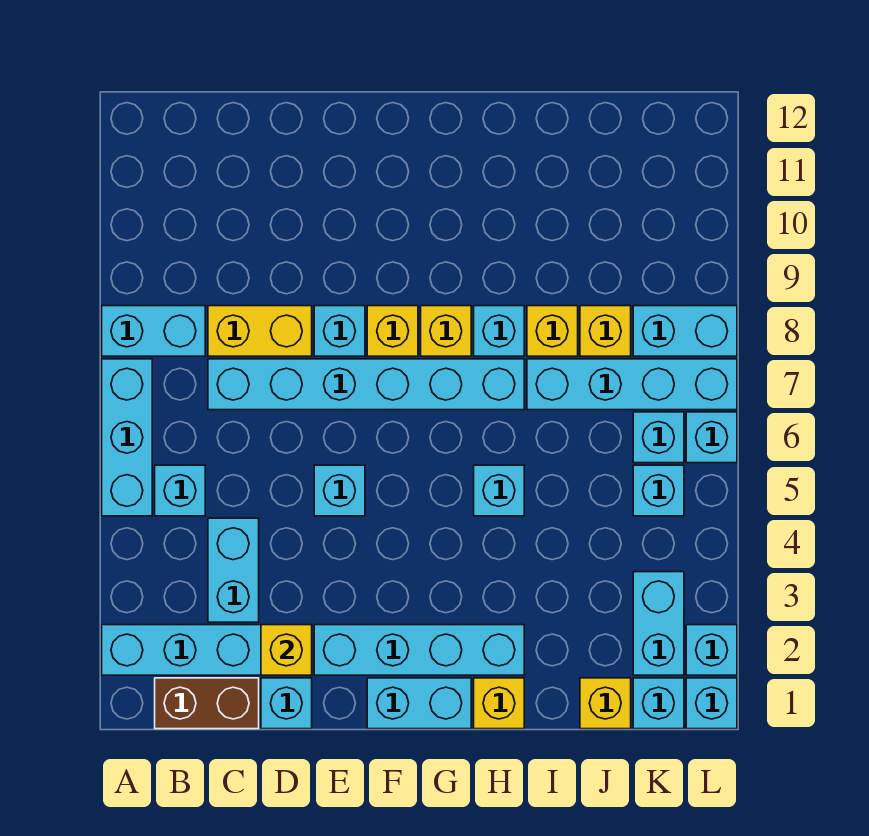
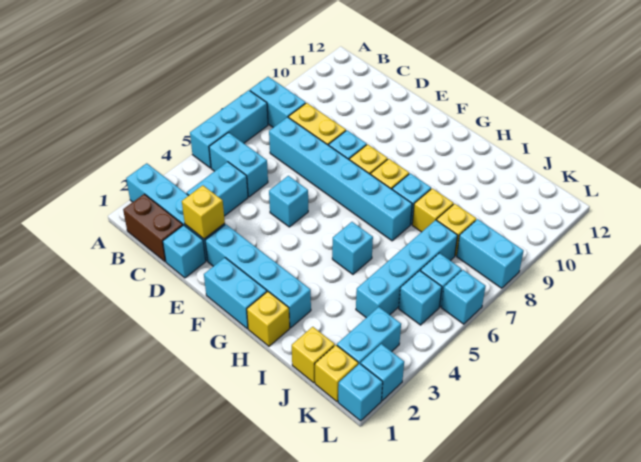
cyan 1x1 brick [155,465,205,516] -> cyan 1x2 brick [209,133,268,197]
cyan 1x4 brick [527,359,737,410] -> cyan 1x4 brick turned to [356,220,458,318]
cyan 1x1 brick [633,678,684,729] -> yellow 1x1 brick [315,345,358,402]

